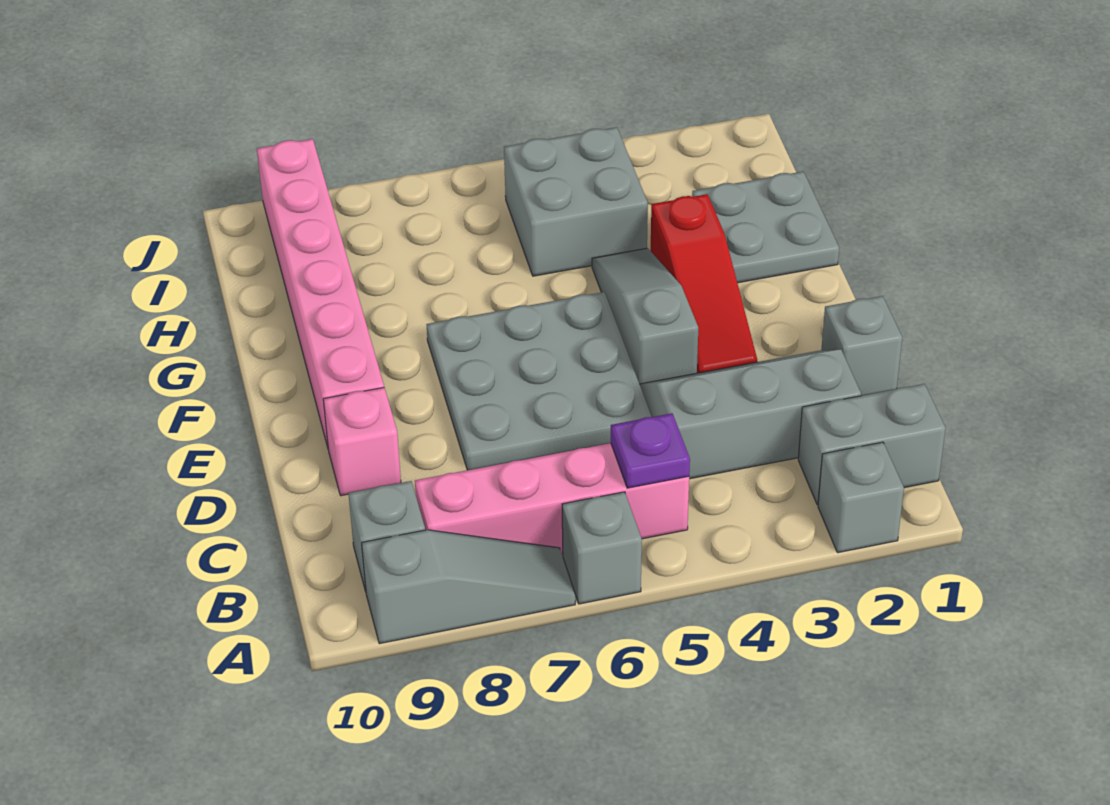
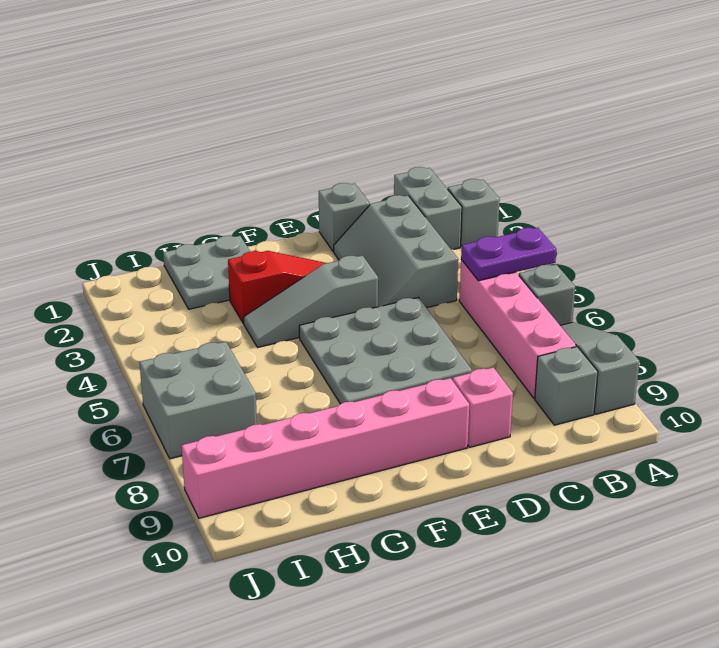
purple 1x1 plate [611,413,690,488] -> purple 1x2 plate [461,228,556,281]
grey 2x2 brick [504,127,648,276] -> grey 2x2 brick moved to [139,342,257,459]

